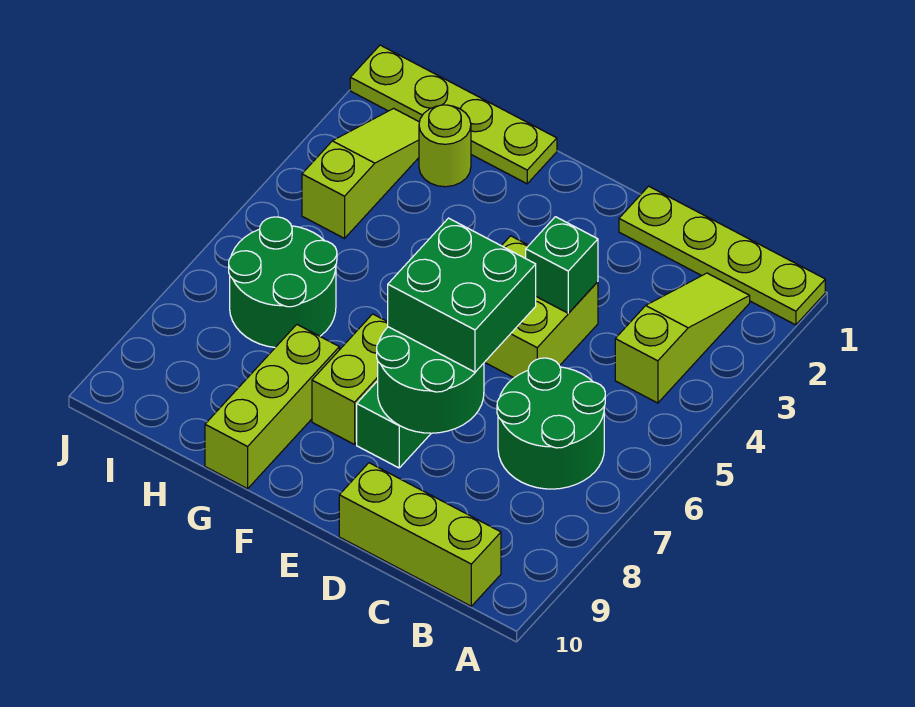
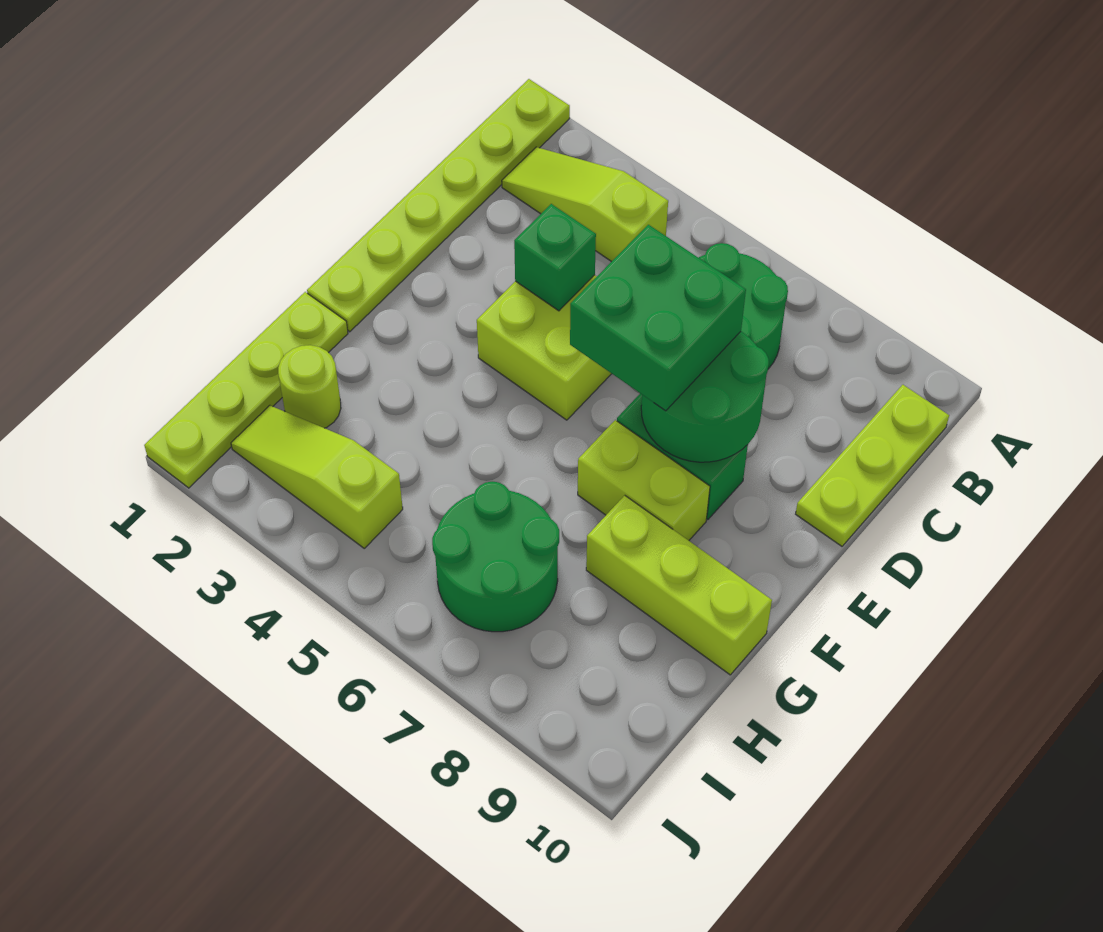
lime 1x4 plate [619,186,825,325] -> lime 1x6 plate [307,79,570,332]
lime 1x3 brick [339,463,501,606] -> lime 1x3 plate [796,385,949,546]

